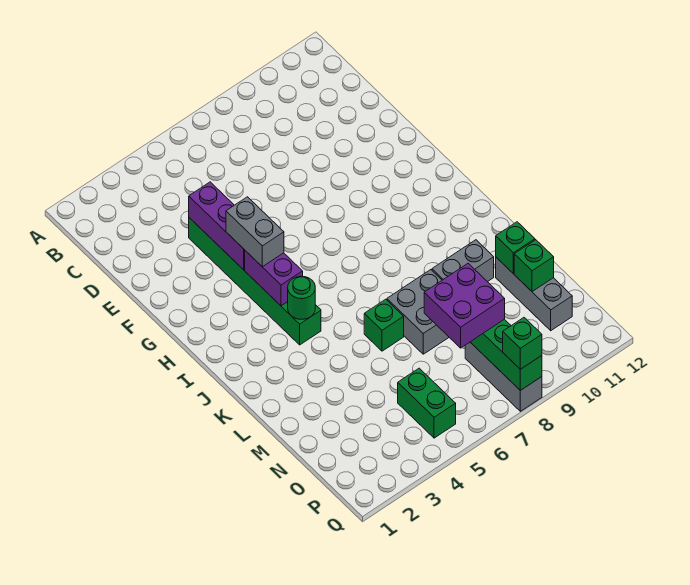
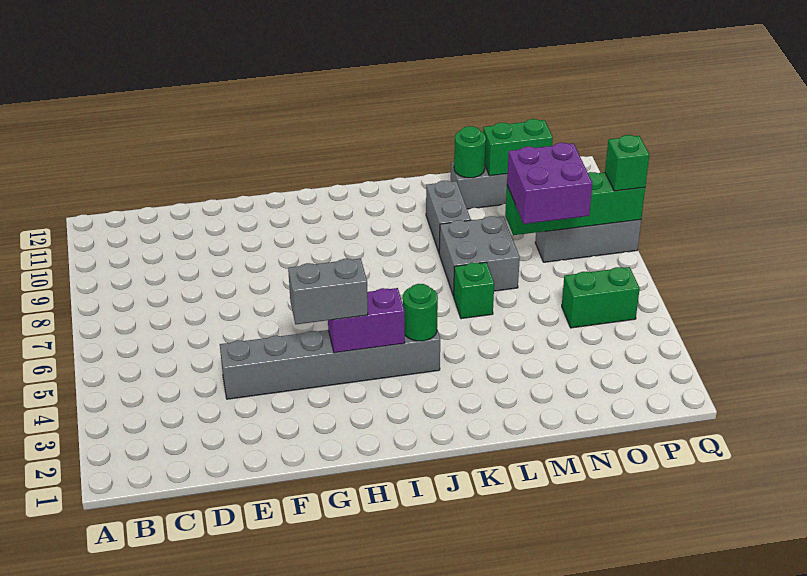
green 1x6 brick [189,218,321,345] -> grey 1x6 brick [220,330,440,399]
purple 1x3 brick [189,182,245,270] -> none
green 1x1 brick [496,222,535,274] -> green 1x1 round brick [454,126,486,178]
green 1x1 brick [514,240,554,292] -> green 1x2 brick [483,119,553,176]

